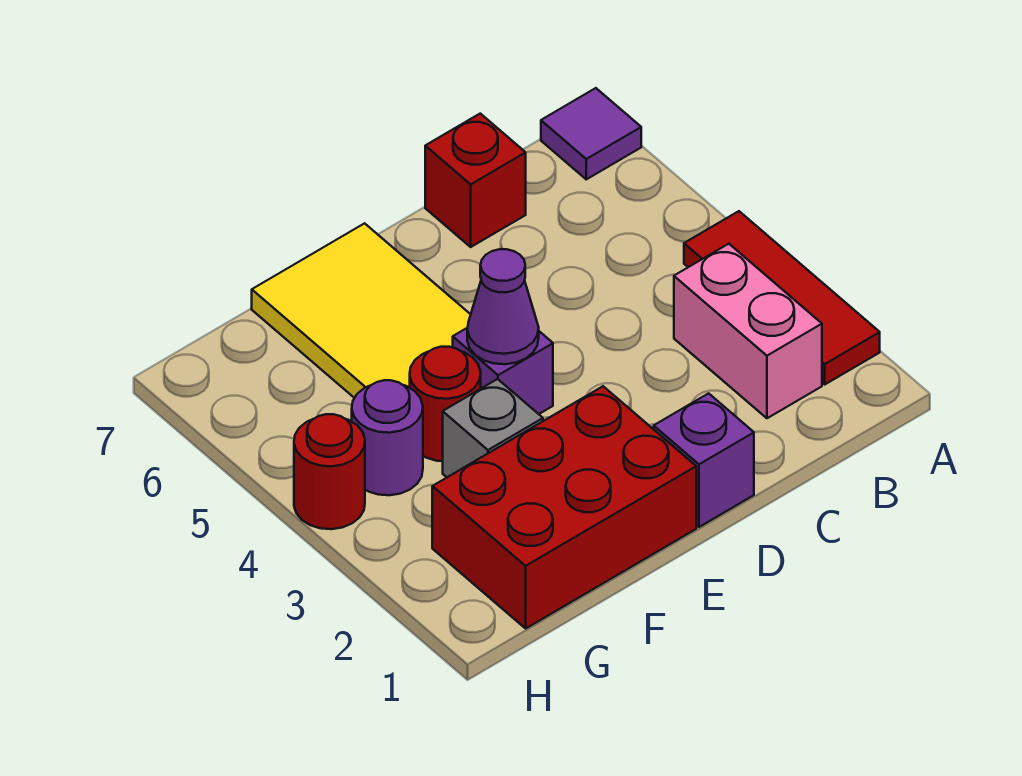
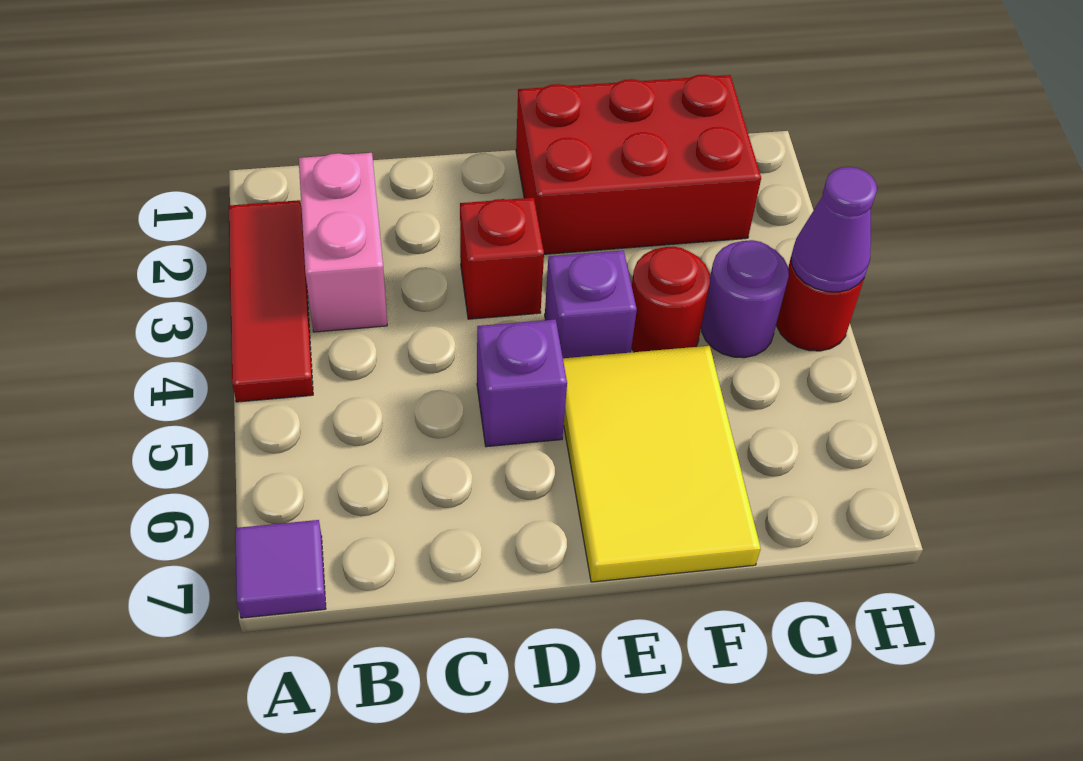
red 1x1 brick [425,114,526,247] -> red 1x1 brick moved to [460,198,544,319]
purple 1x1 brick [654,393,754,527] -> purple 1x1 brick moved to [477,319,567,447]
purple 1x1 cone [467,249,539,364] -> purple 1x1 cone moved to [791,167,877,292]
grey 1x1 brick [443,379,543,477] -> none

